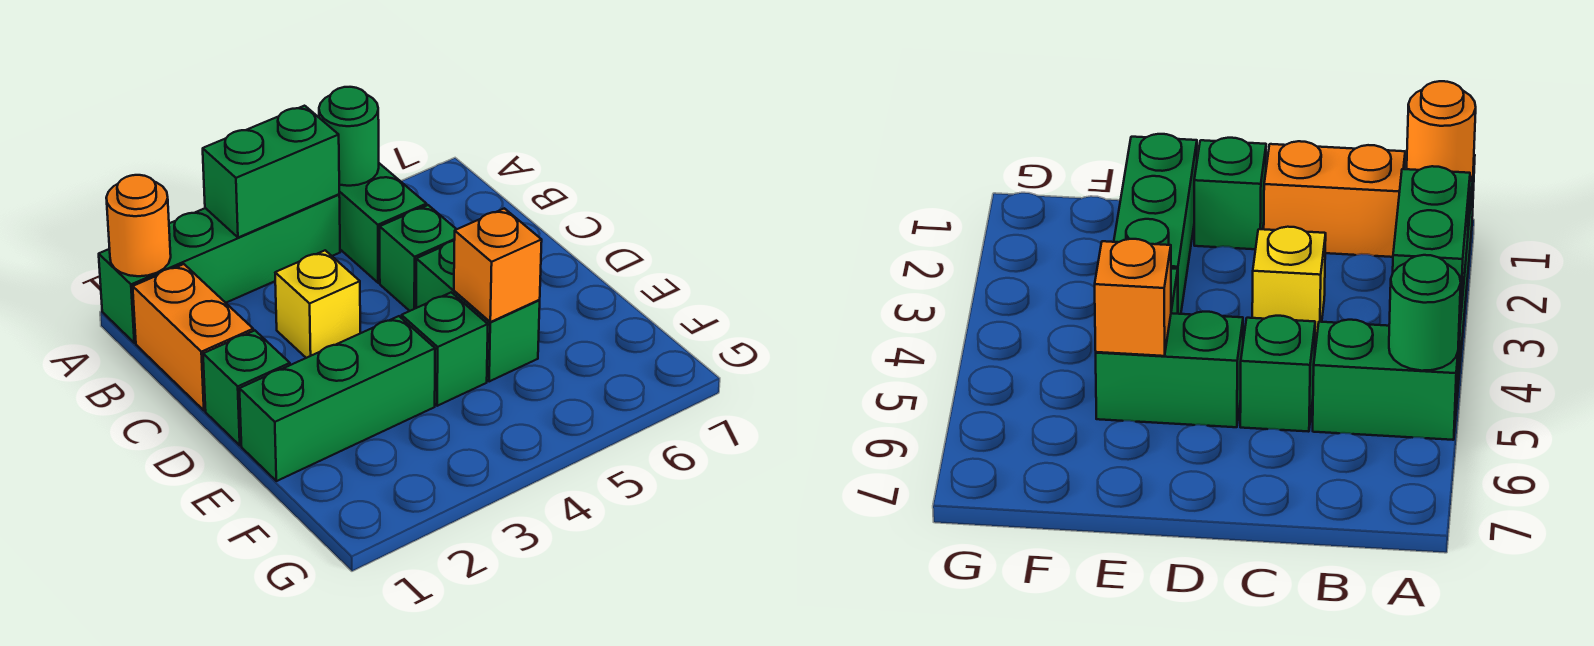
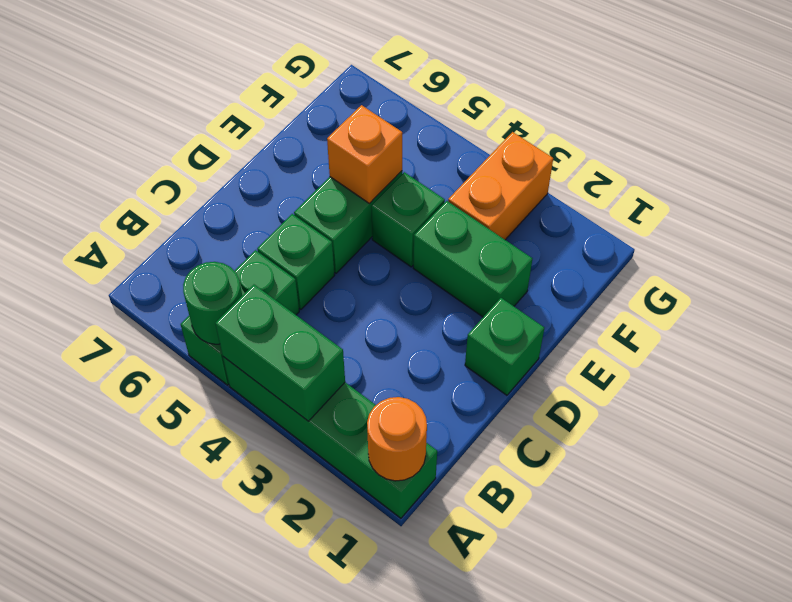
orange 1x2 brick [133,264,253,410] -> orange 1x2 brick moved to [448,132,553,240]
yellow 1x1 brick [275,250,360,358] -> none
green 1x3 brick [240,316,435,481] -> green 1x2 brick [413,201,532,317]

